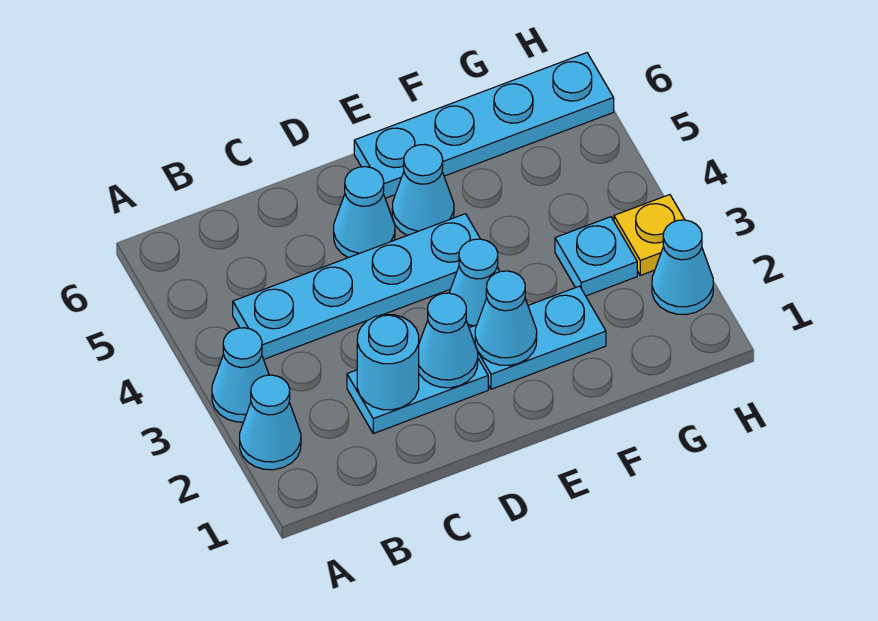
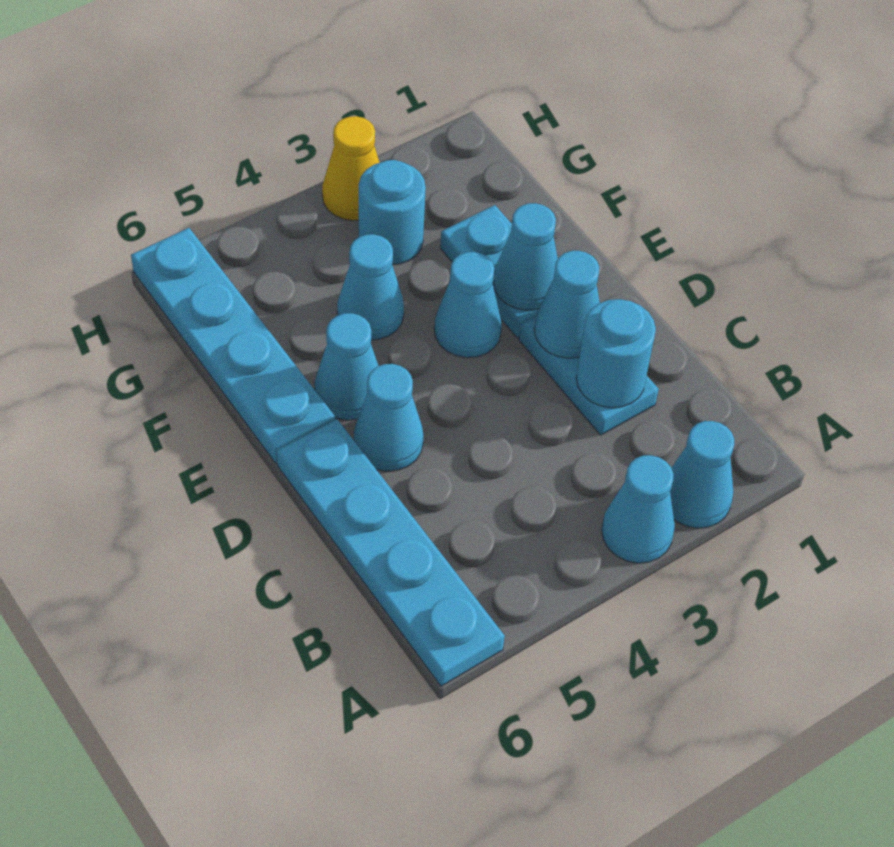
cyan 1x4 plate [233,214,480,359] -> cyan 1x4 plate moved to [277,419,505,686]
cyan 1x1 plate [555,217,637,296] -> cyan 1x1 round brick [359,160,426,265]
cyan 1x1 cone [652,220,713,315] -> cyan 1x1 cone moved to [337,234,404,340]
yellow 1x1 plate [614,195,685,275] -> yellow 1x1 cone [322,116,380,221]

